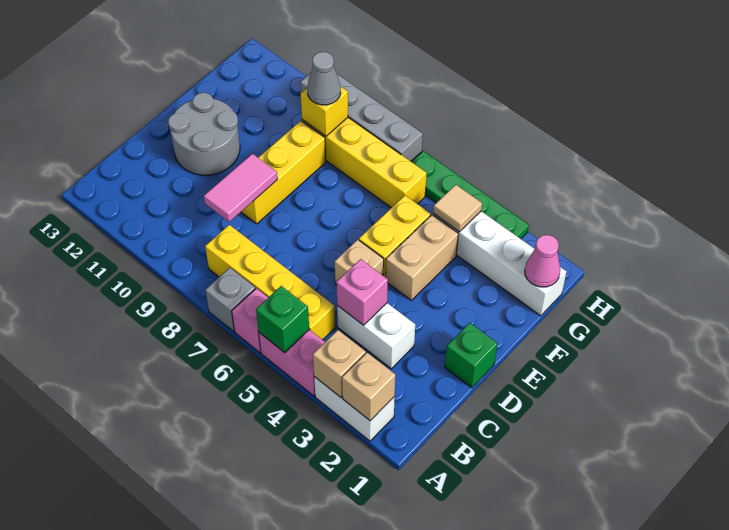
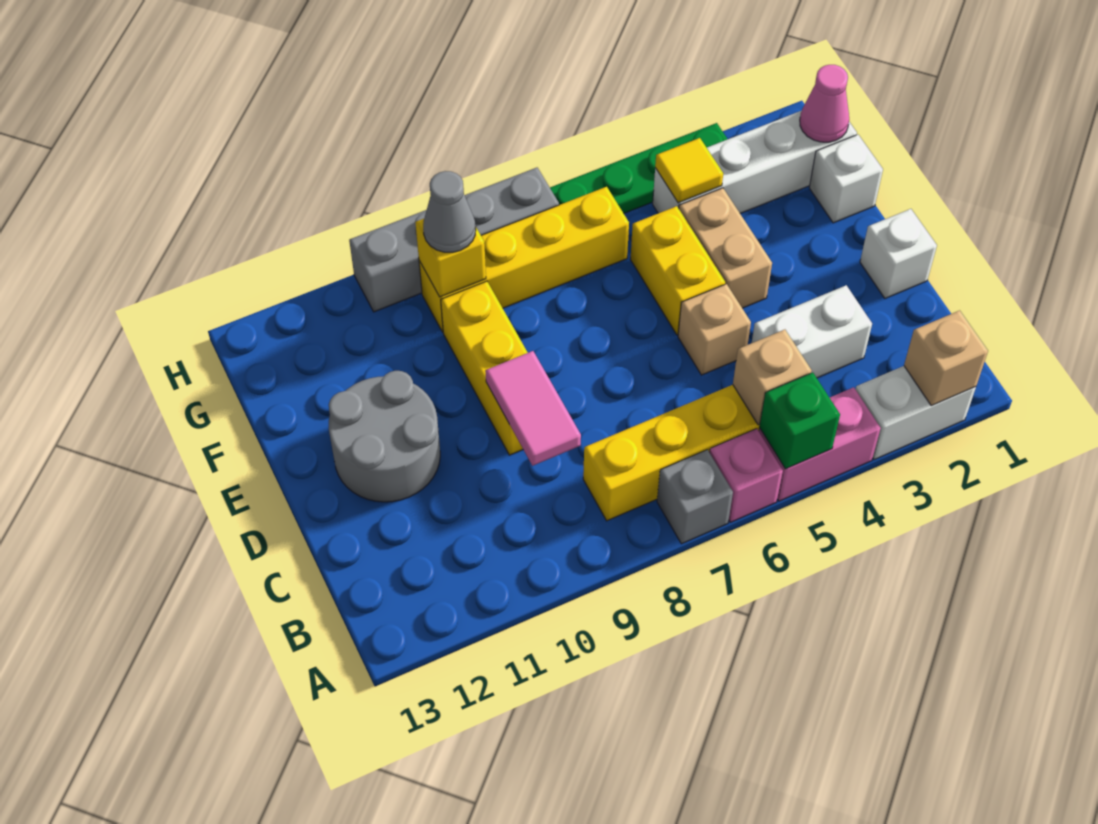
tan 1x1 brick [313,330,366,397] -> tan 1x1 brick moved to [733,330,812,425]
pink 1x1 brick [336,259,388,325] -> none
green 1x1 brick [445,323,497,388] -> white 1x1 brick [860,209,937,298]
none -> white 1x1 brick [809,135,883,223]
tan 1x1 tile [433,185,482,232] -> yellow 1x1 tile [655,138,723,203]

